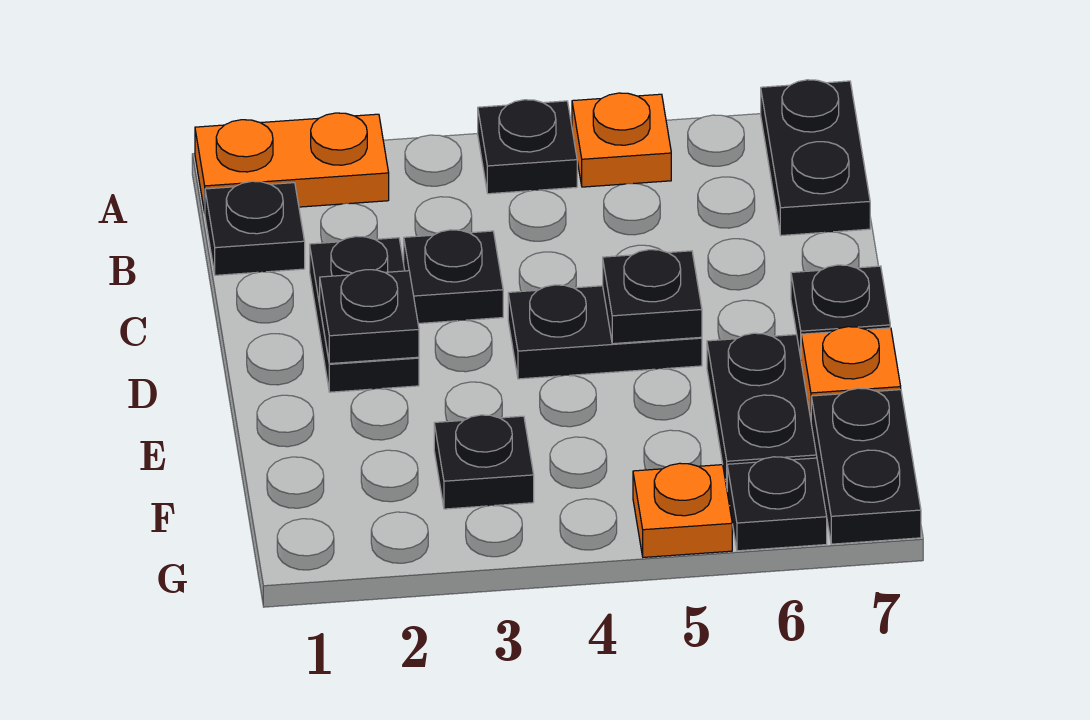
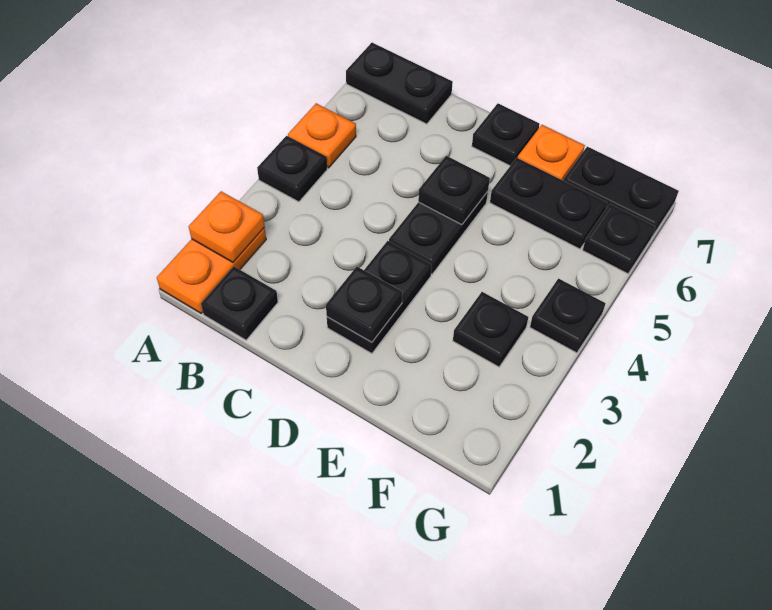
black 1x2 plate [310,236,419,392] -> black 1x2 plate turned to [327,241,432,353]
black 1x1 plate [404,230,503,324] -> black 1x1 plate moved to [530,279,606,353]
orange 1x1 plate [633,463,732,557] -> orange 1x1 plate moved to [189,191,265,262]

